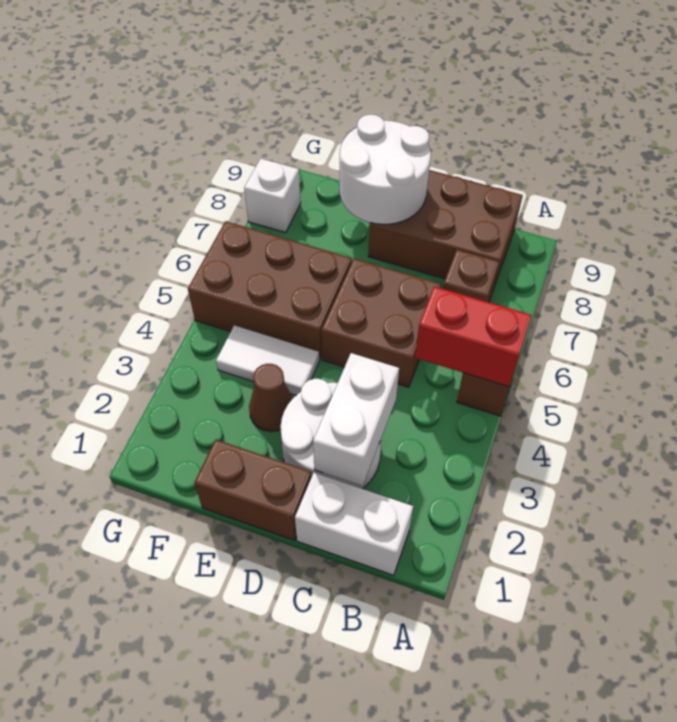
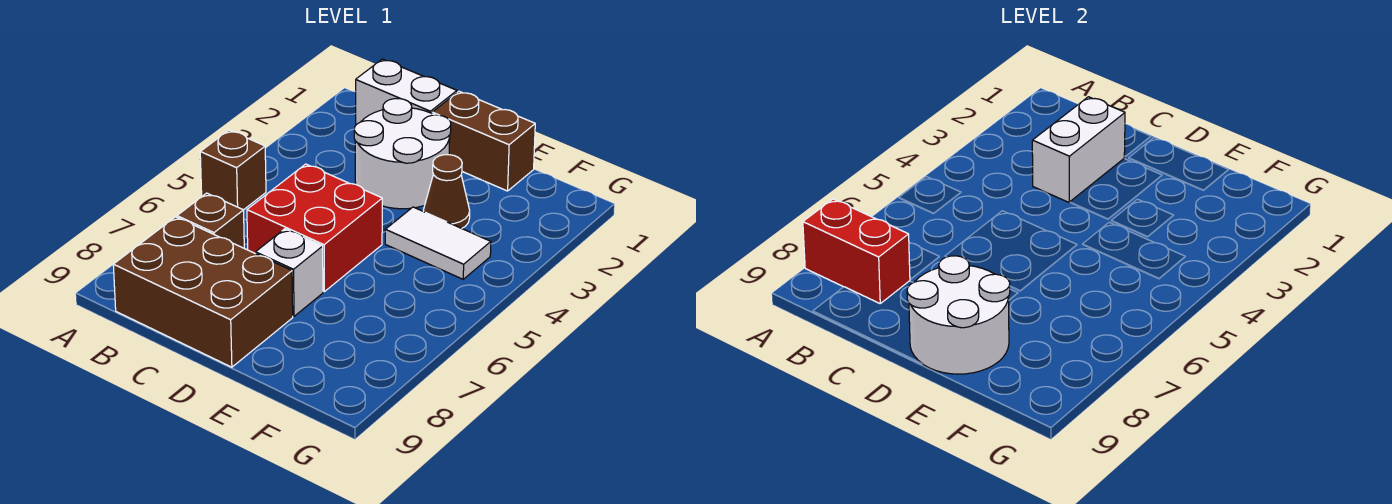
red 1x2 brick [415,287,532,387] -> red 1x2 brick moved to [803,199,910,303]
brown 2x2 brick [321,259,441,387] -> red 2x2 brick [247,164,382,292]
brown 2x3 brick [188,221,352,359] -> none
white 1x1 brick [244,159,301,233] -> white 1x1 brick moved to [256,229,323,316]

